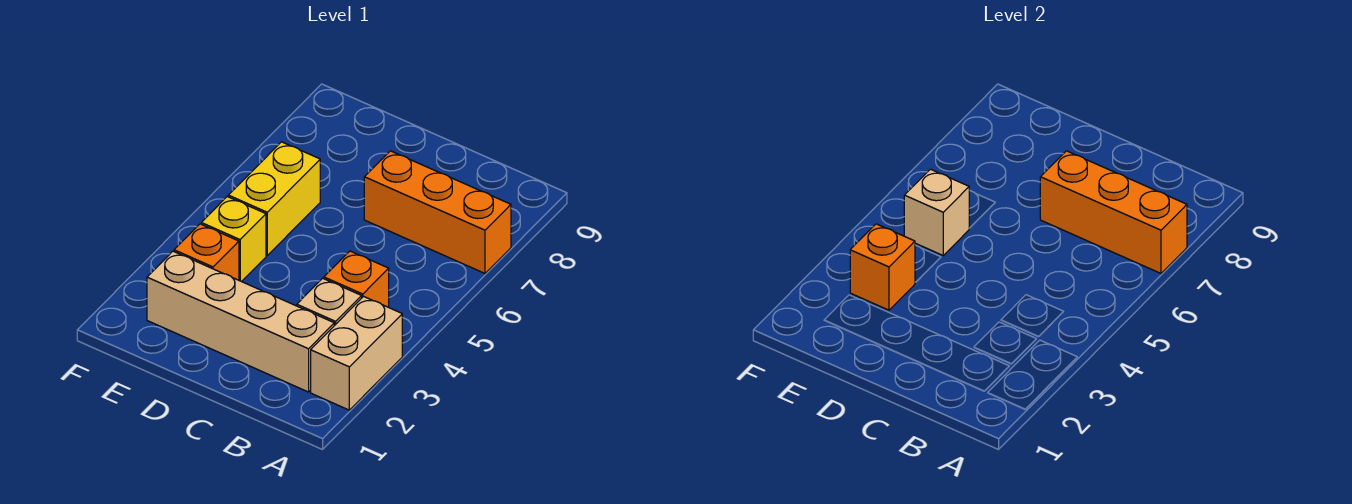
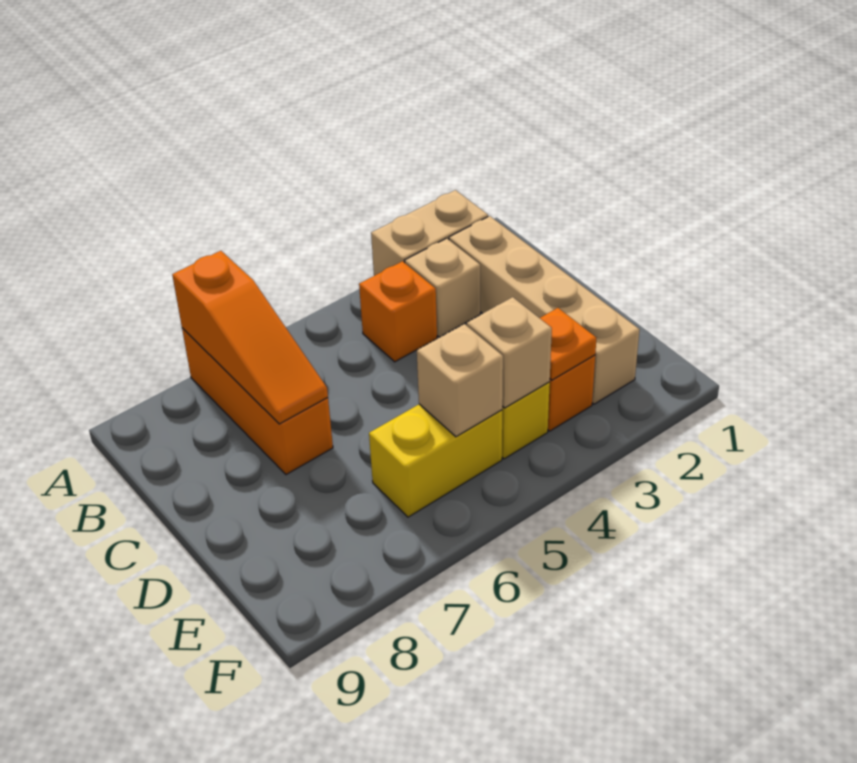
orange 1x3 brick [1040,151,1187,273] -> orange 1x3 slope [172,251,328,424]
orange 1x1 brick [850,224,915,310] -> orange 1x1 plate [540,308,596,380]
none -> tan 1x1 brick [467,297,552,408]

